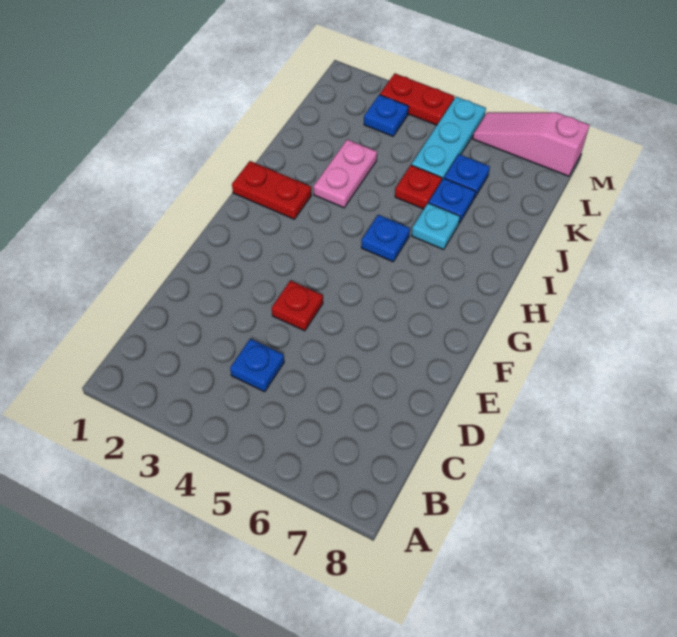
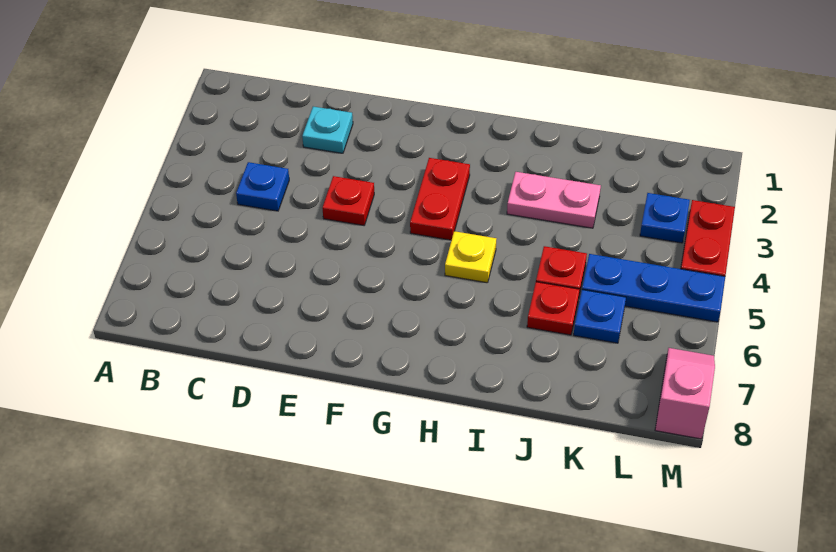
red 1x2 plate [232,161,311,219] -> red 1x2 plate moved to [410,158,470,240]
blue 1x1 plate [361,215,410,262] -> yellow 1x1 plate [445,231,496,283]
cyan 1x1 plate [412,203,460,250] -> cyan 1x1 plate moved to [302,107,353,153]
blue 1x1 plate [429,178,475,223] -> red 1x1 plate [527,282,580,335]
cyan 1x3 plate [412,97,486,180] -> blue 1x3 plate [582,254,725,322]
pink 1x3 slope [473,112,589,176] -> pink 1x2 slope [655,348,715,439]

